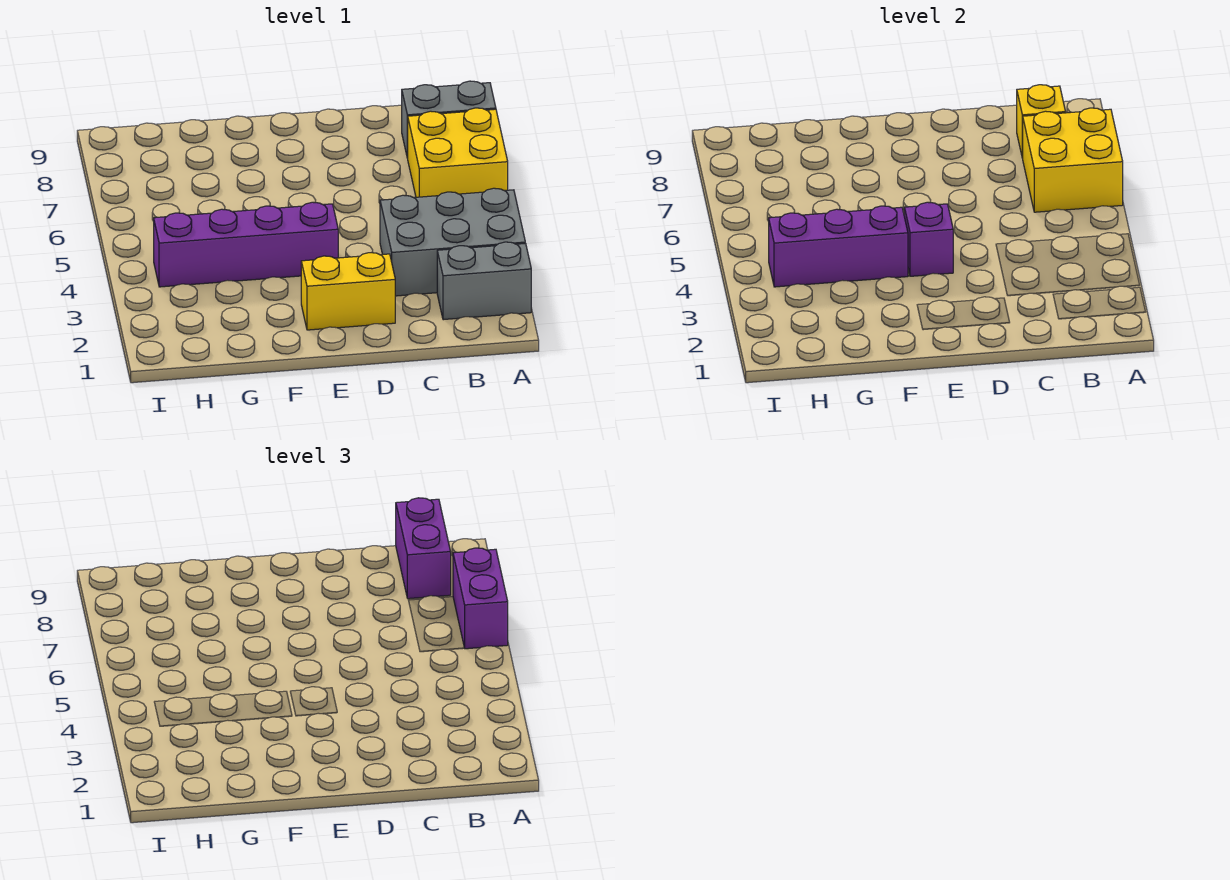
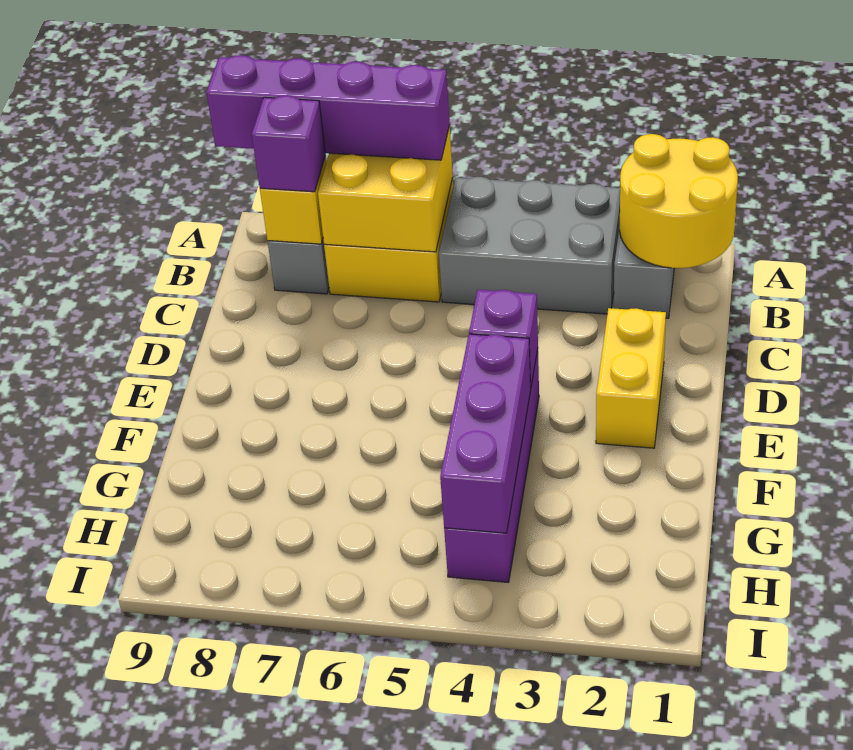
none -> yellow 2x2 round brick [620,134,738,268]
grey 2x3 brick [380,188,525,296] -> grey 2x3 brick turned to [439,177,620,314]
purple 1x2 brick [453,548,508,649] -> purple 1x4 brick [206,55,450,160]
purple 1x2 brick [396,498,451,599] -> purple 1x1 brick [252,96,325,192]

